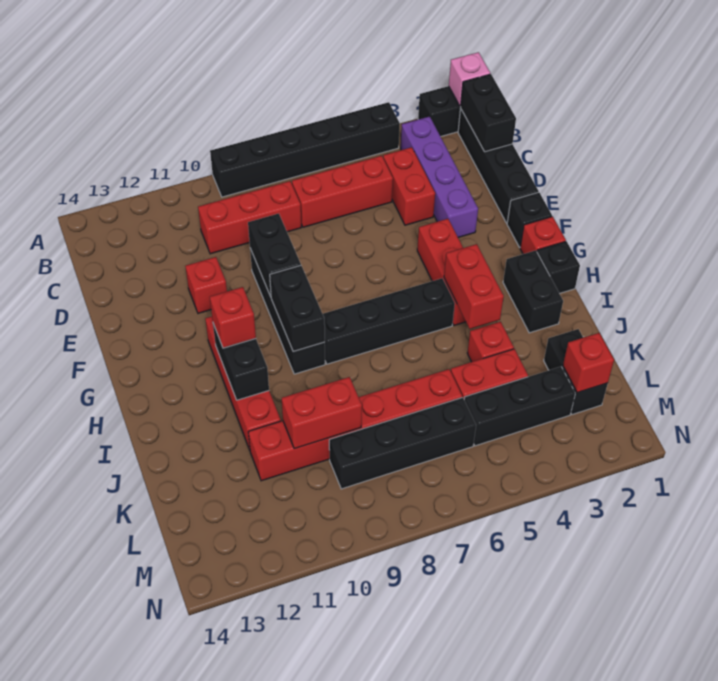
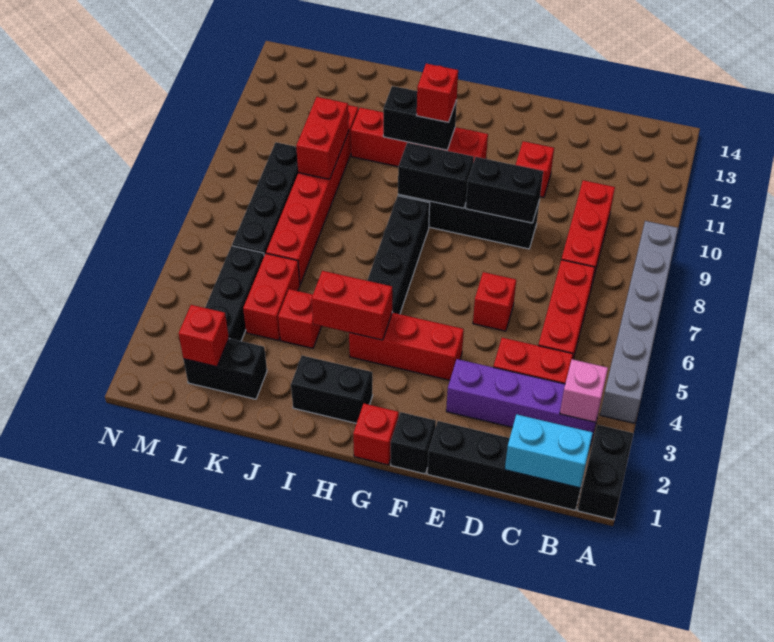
pink 1x1 brick [449,52,491,106] -> pink 1x1 brick moved to [560,359,608,422]
black 1x6 brick [210,102,400,197] -> grey 1x6 brick [600,221,678,423]
black 1x2 brick [460,74,516,152] -> cyan 1x2 brick [505,414,593,488]
none -> red 1x1 brick [473,272,516,331]
black 1x1 brick [537,241,580,293] -> none

